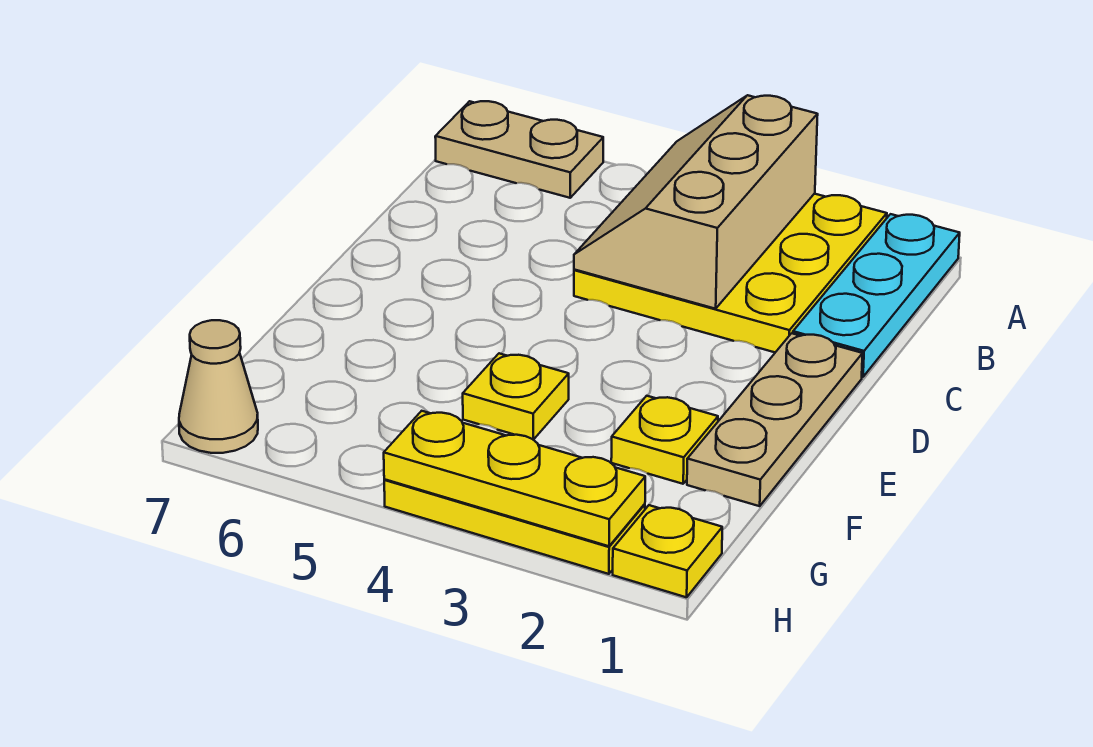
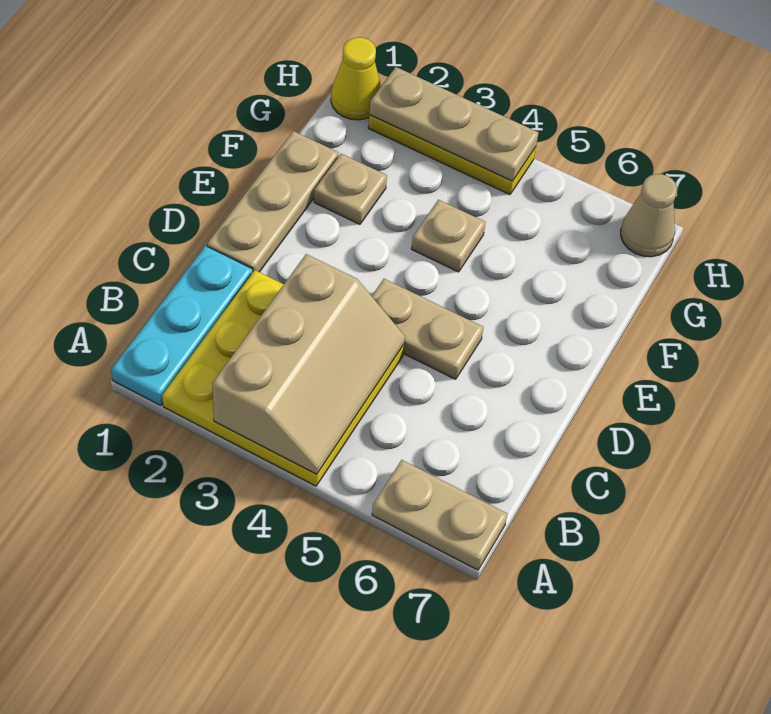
none -> tan 1x2 plate [372,279,483,379]
yellow 1x1 plate [611,396,718,484] -> tan 1x1 plate [314,154,387,224]
yellow 1x1 plate [463,353,569,440] -> tan 1x1 plate [411,200,485,272]
yellow 1x1 plate [613,505,722,597] -> yellow 1x1 cone [331,37,381,120]
yellow 1x3 plate [384,411,645,546] -> tan 1x3 plate [369,67,539,181]

